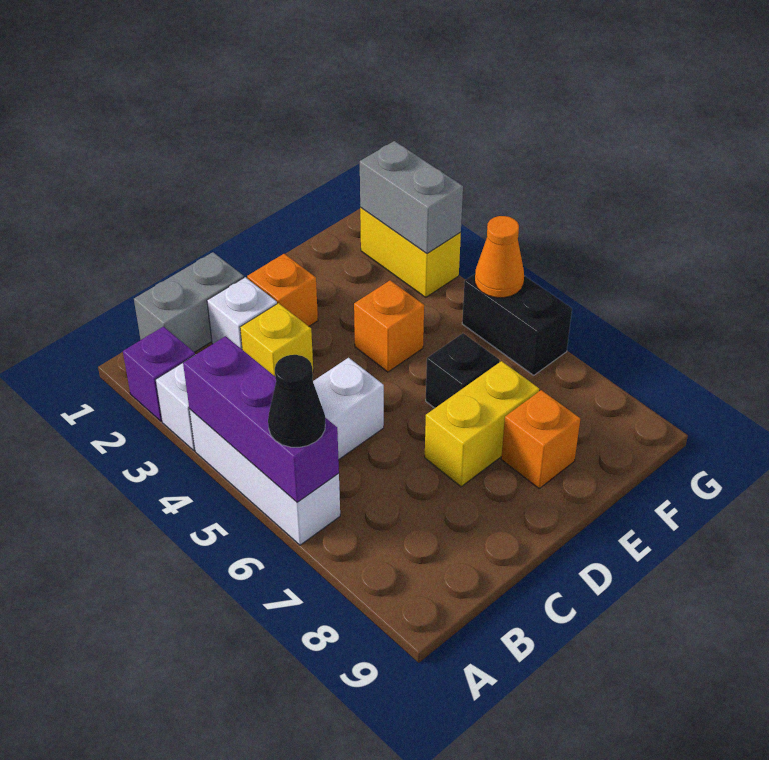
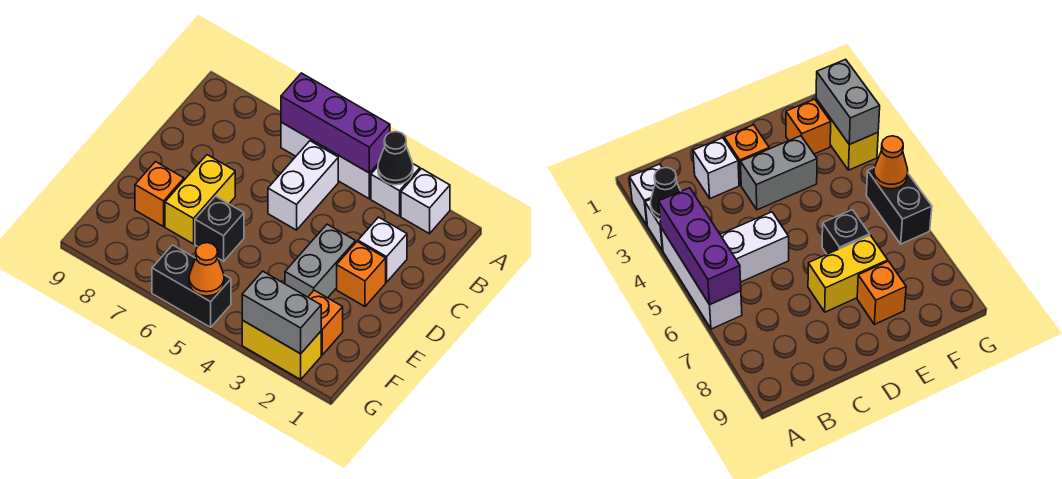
purple 1x1 brick [123,327,195,421] -> white 1x1 brick [401,169,450,234]
black 1x1 cone [268,355,325,447] -> black 1x1 cone moved to [378,132,413,185]
grey 1x2 brick [134,252,244,352] -> grey 1x2 brick moved to [285,224,356,298]
yellow 1x1 brick [240,303,313,376] -> none
orange 1x1 brick [354,280,424,372] -> orange 1x1 brick moved to [308,290,343,355]

